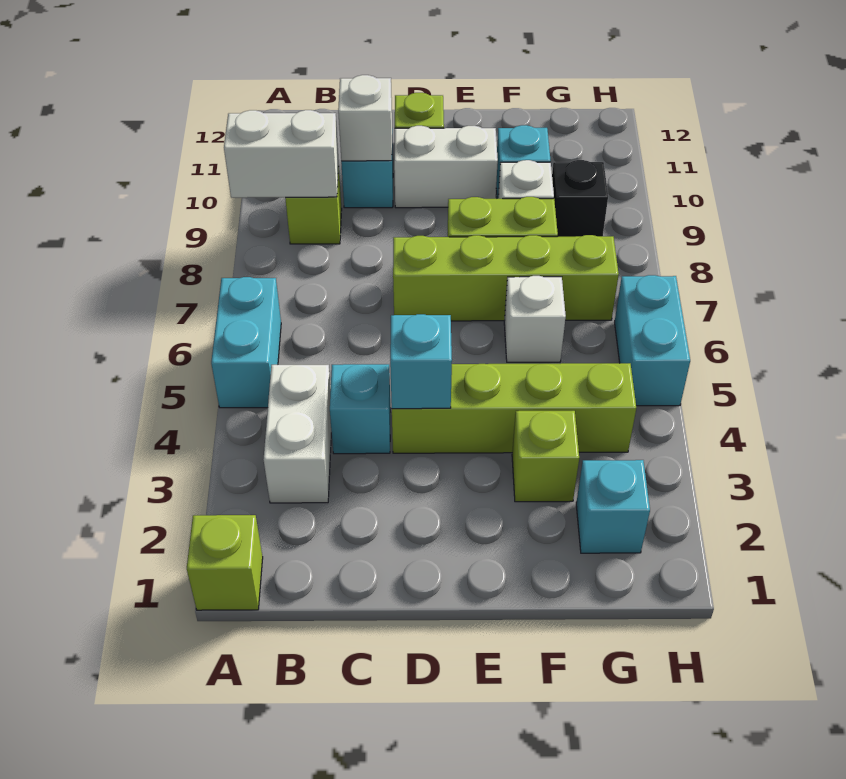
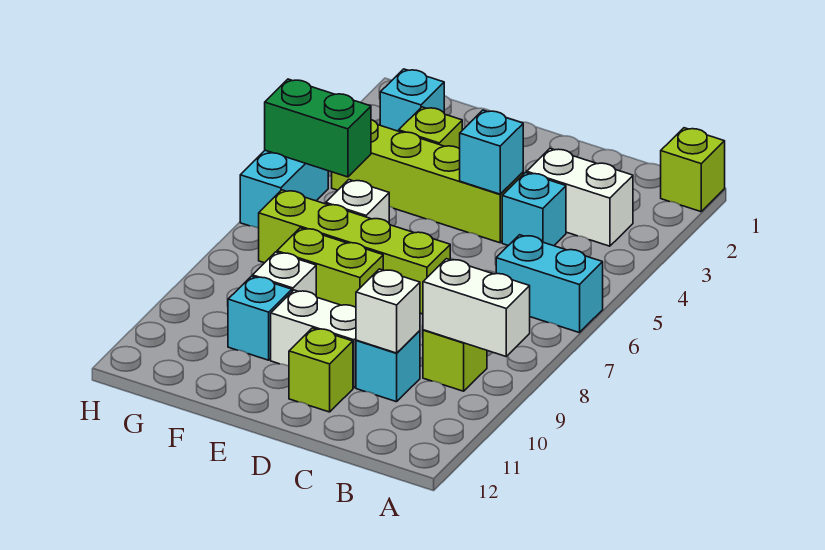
cyan 1x2 brick [211,277,281,408] -> cyan 1x2 brick turned to [496,235,603,333]
white 1x2 brick [263,365,331,503] -> white 1x2 brick turned to [527,149,633,246]
none -> green 1x2 brick [265,79,371,177]
black 1x1 brick [552,160,608,237] -> none

